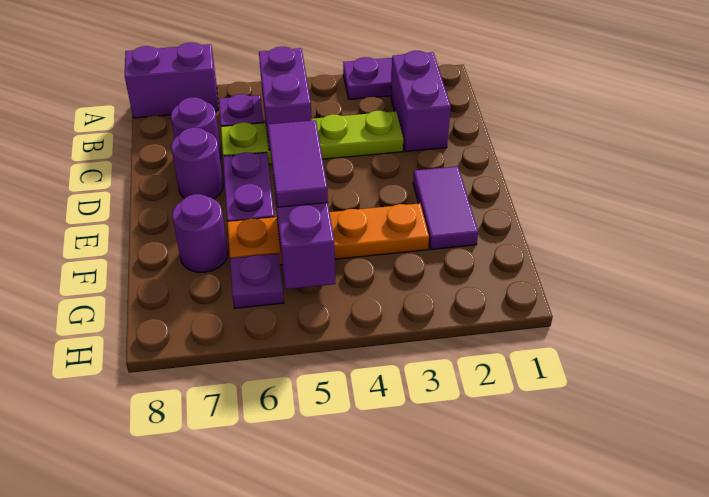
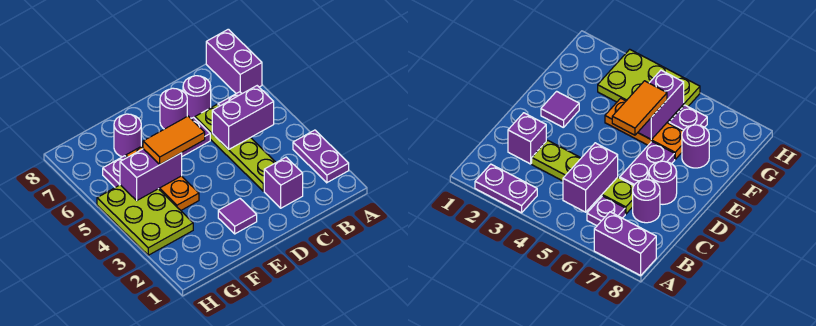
purple 1x2 brick [391,51,451,152] -> purple 1x1 brick [264,157,303,208]
purple 1x2 tile [413,166,478,249] -> purple 1x1 tile [218,199,257,234]
purple 1x2 tile [268,120,328,207] -> orange 1x2 tile [143,116,205,164]
orange 1x4 plate [227,203,429,265] -> orange 1x3 plate [126,146,199,210]
none -> lime 2x3 plate [97,185,193,255]

